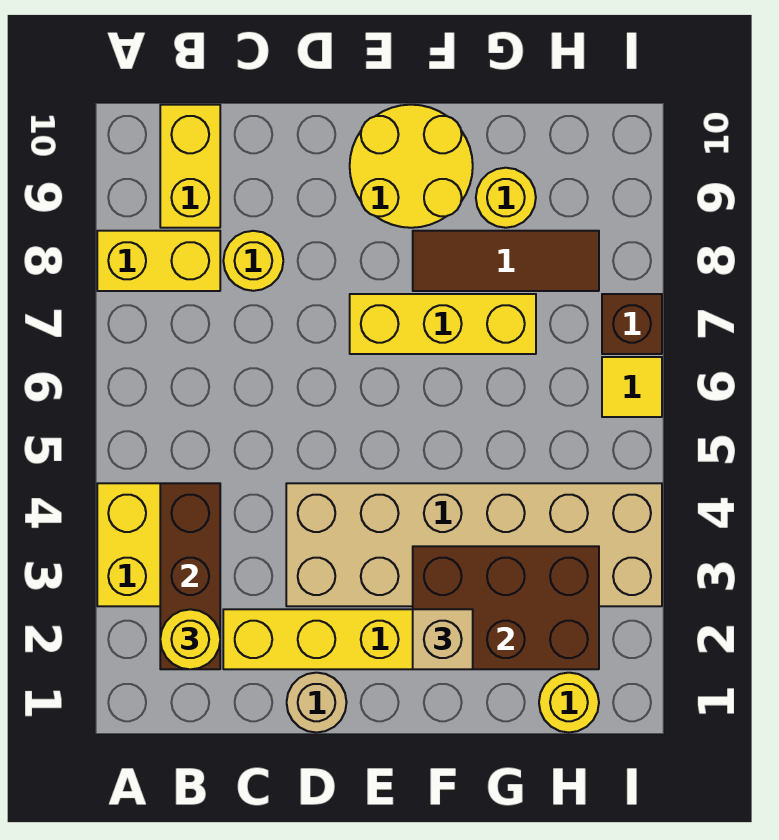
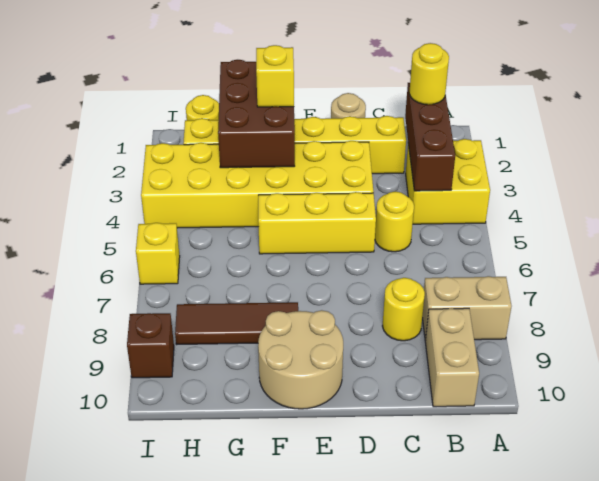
yellow 1x2 brick [97,231,220,291] -> tan 1x2 brick [422,276,511,340]
yellow 1x2 brick [160,105,220,228] -> tan 1x2 brick [425,308,479,407]
tan 2x6 brick [286,483,662,606] -> yellow 2x6 brick [141,141,373,228]
yellow 1x3 brick [350,294,536,354] -> yellow 1x3 brick moved to [258,192,376,254]
yellow 2x2 round brick [350,105,473,228] -> tan 2x2 round brick [258,310,343,409]
brown 2x3 brick [413,546,599,669] -> brown 2x3 brick turned to [218,60,295,168]
tan 1x1 brick [413,609,473,669] -> yellow 1x1 brick [256,45,294,107]
yellow 1x1 round brick [476,168,536,228] -> yellow 1x1 round brick moved to [375,192,414,252]
yellow 1x1 tile [602,357,662,417] -> yellow 1x1 brick [136,223,180,284]
brown 1x1 brick [602,294,662,354] -> brown 1x1 brick moved to [127,313,174,378]

